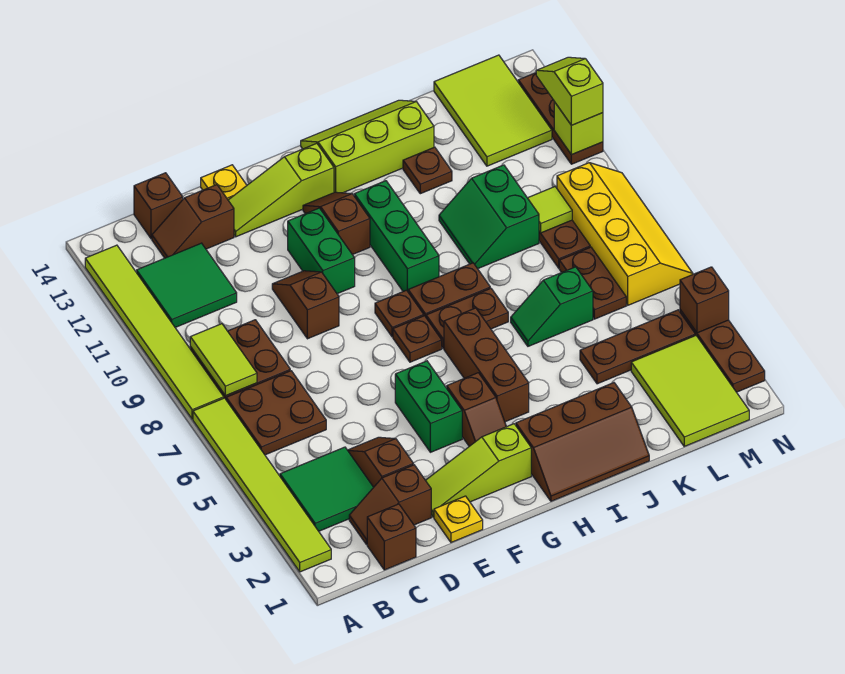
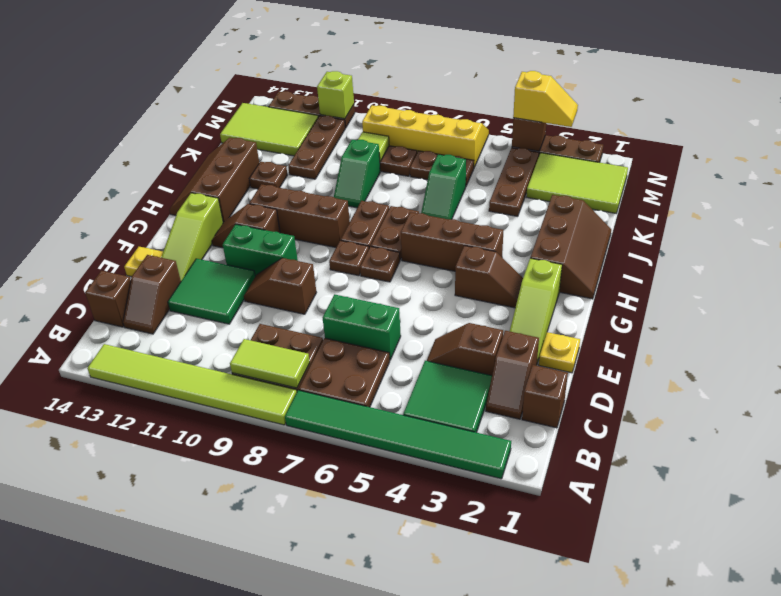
lime 1x6 tile [193,398,331,572] -> green 1x6 tile [285,390,511,479]
green 2x2 tile [137,243,237,327] -> green 2x2 tile moved to [168,259,255,324]
green 1x2 brick [395,361,462,452] -> green 1x2 brick moved to [323,294,401,360]
green 1x3 brick [354,181,439,291] -> brown 1x3 brick [249,184,350,247]
lime 2x3 slope [301,100,434,193] -> brown 2x3 slope [169,138,259,222]
green 2x2 slope [439,165,539,269] -> green 1x2 slope [334,140,380,208]
none -> brown 1x3 plate [288,116,345,179]
none -> yellow 1x2 slope [513,71,578,127]
lime 1x2 slope [536,57,603,125] -> none

